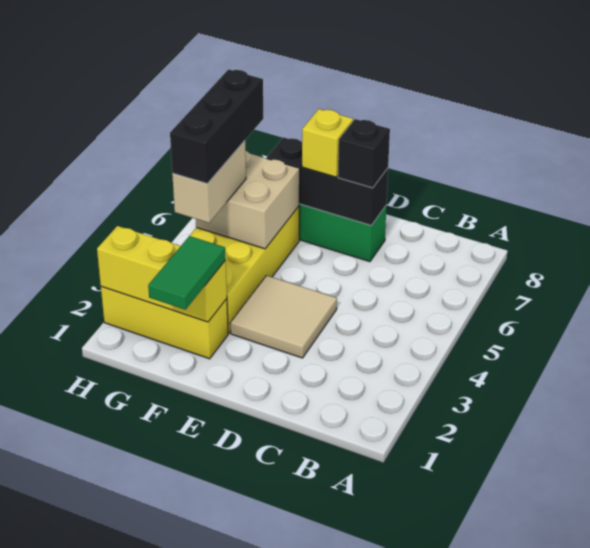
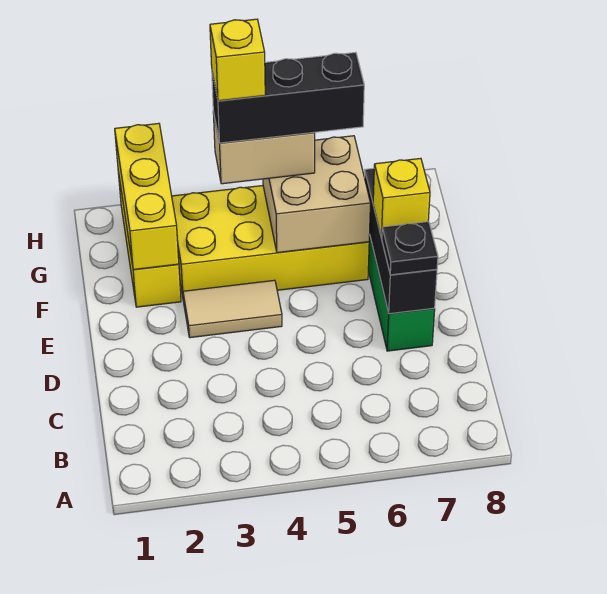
tan 2x2 tile [230,276,337,358] -> tan 1x2 tile [183,280,282,338]
black 1x1 brick [338,119,390,188] -> black 1x1 plate [382,221,438,275]
green 1x2 tile [148,236,226,310] -> none
none -> yellow 1x1 brick [210,19,265,101]

